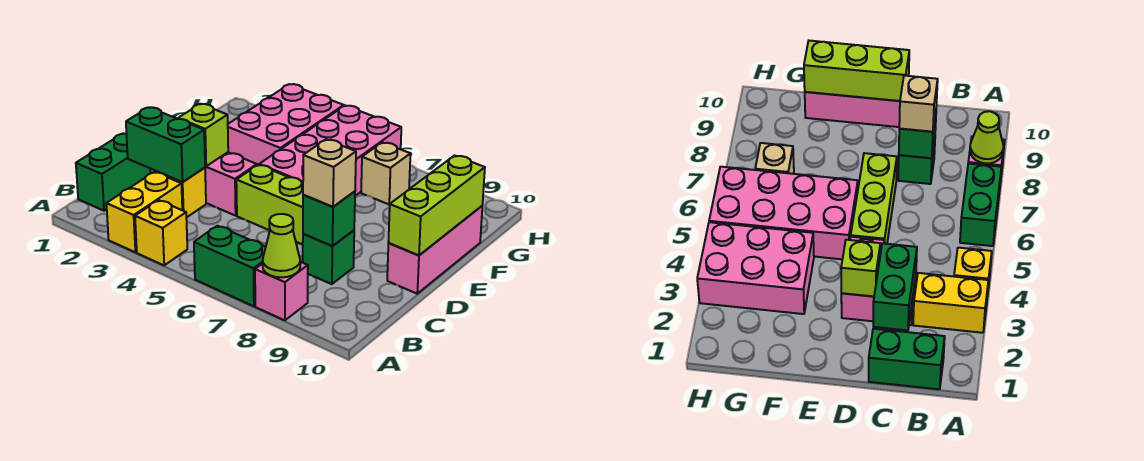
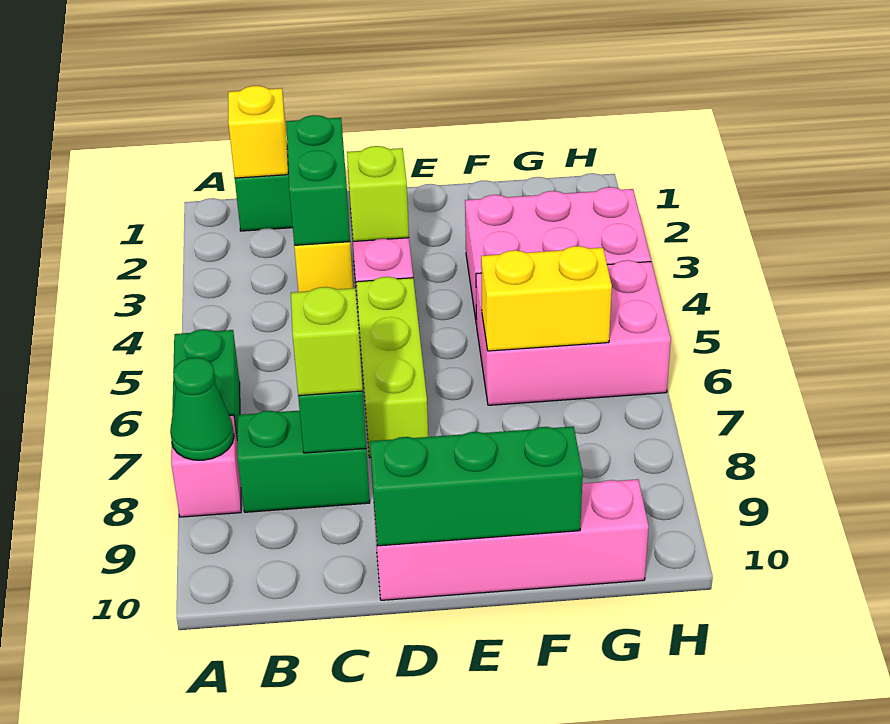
yellow 1x2 brick [106,172,182,252] -> yellow 1x2 brick moved to [481,246,612,351]
yellow 1x1 brick [135,200,187,265] -> yellow 1x1 brick moved to [228,86,288,178]
lime 1x1 cone [263,214,300,277] -> green 1x1 cone [170,358,234,460]
green 1x1 brick [302,230,354,284] -> green 1x2 brick [237,411,370,512]
tan 1x1 brick [303,140,356,207] -> lime 1x1 brick [291,287,363,396]
pink 1x3 brick [387,206,482,294] -> pink 1x4 brick [374,479,649,600]
lime 1x3 brick [388,156,485,255] -> green 1x3 brick [370,426,583,546]
pink 2x4 brick [259,106,401,196] -> pink 2x3 brick [476,260,671,405]
tan 1x1 brick [361,142,410,204] -> none

